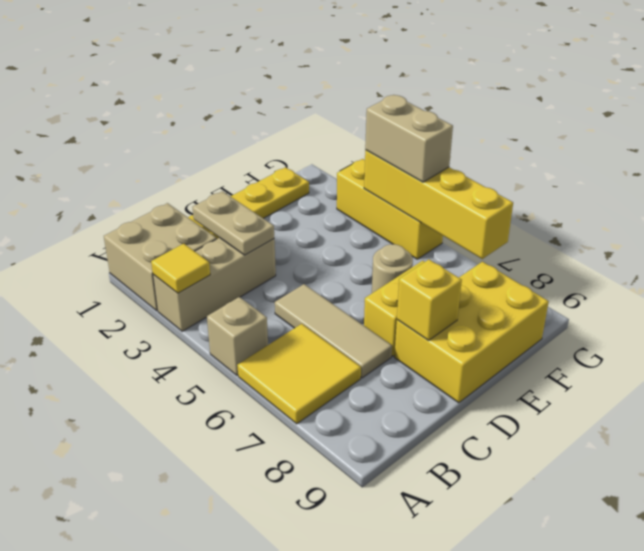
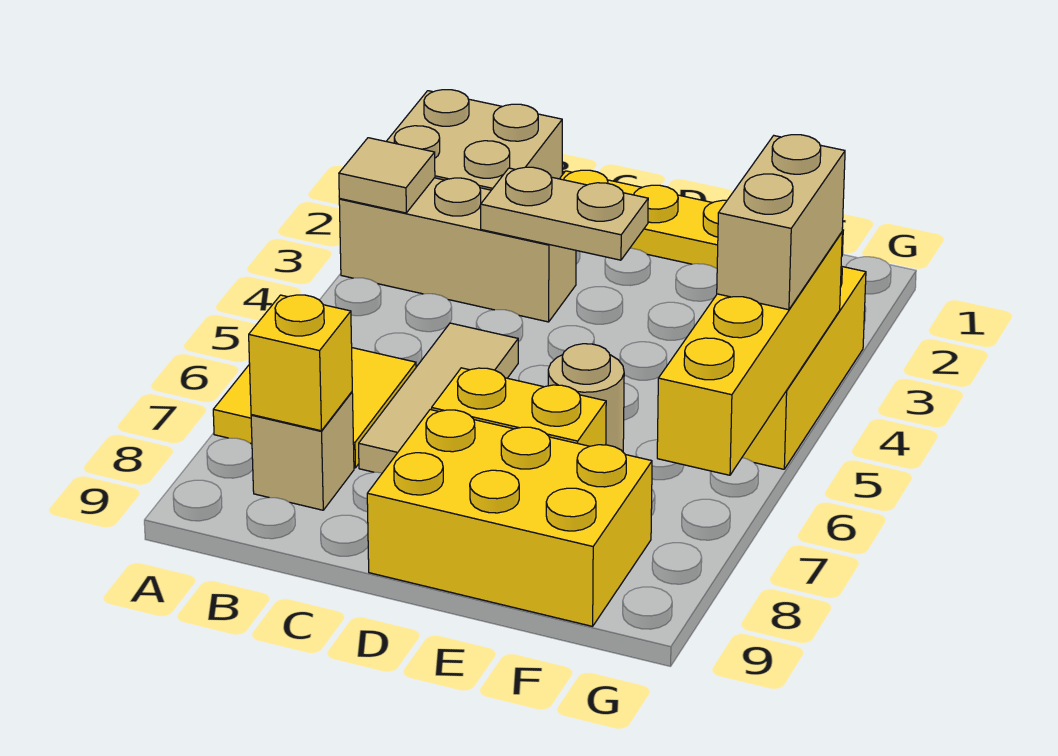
yellow 1x1 tile [151,244,210,293] -> tan 1x1 tile [339,138,435,213]
tan 1x1 brick [207,297,268,375] -> tan 1x1 brick moved to [251,392,354,510]
tan 1x2 plate [192,191,274,255] -> tan 1x2 plate turned to [481,167,648,260]
yellow 1x1 brick [397,260,462,340] -> yellow 1x1 brick moved to [249,295,352,431]

